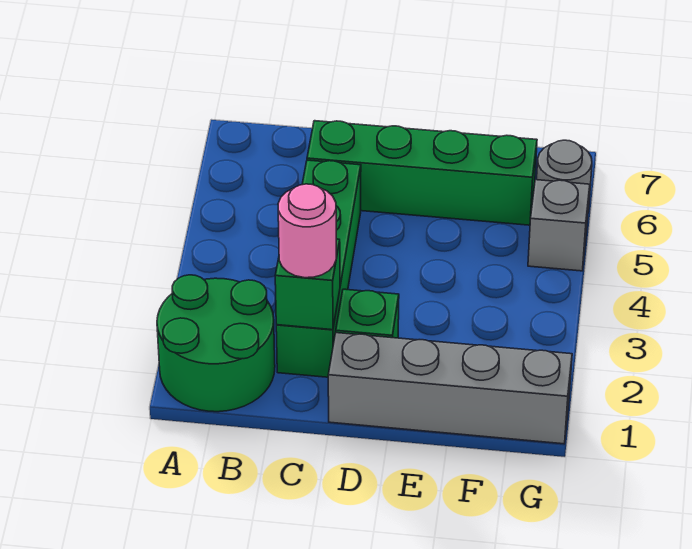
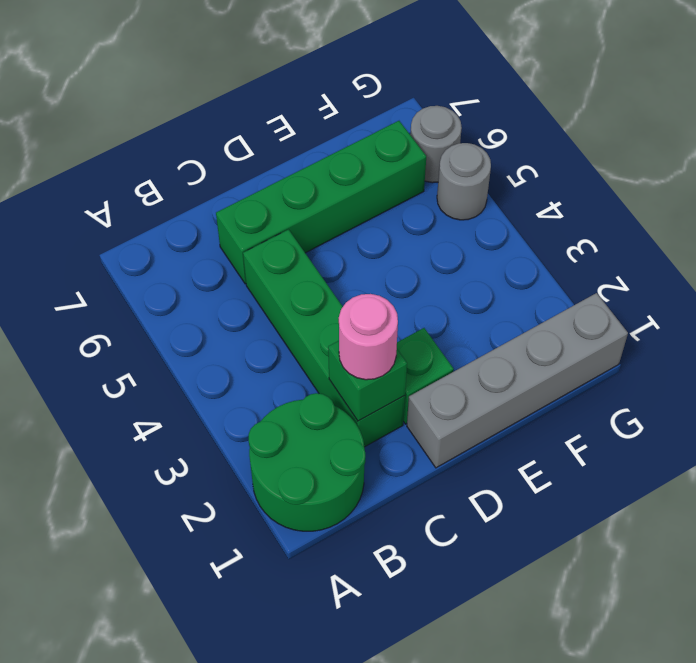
grey 1x1 brick [528,180,590,271] -> grey 1x1 round brick [437,143,491,220]

